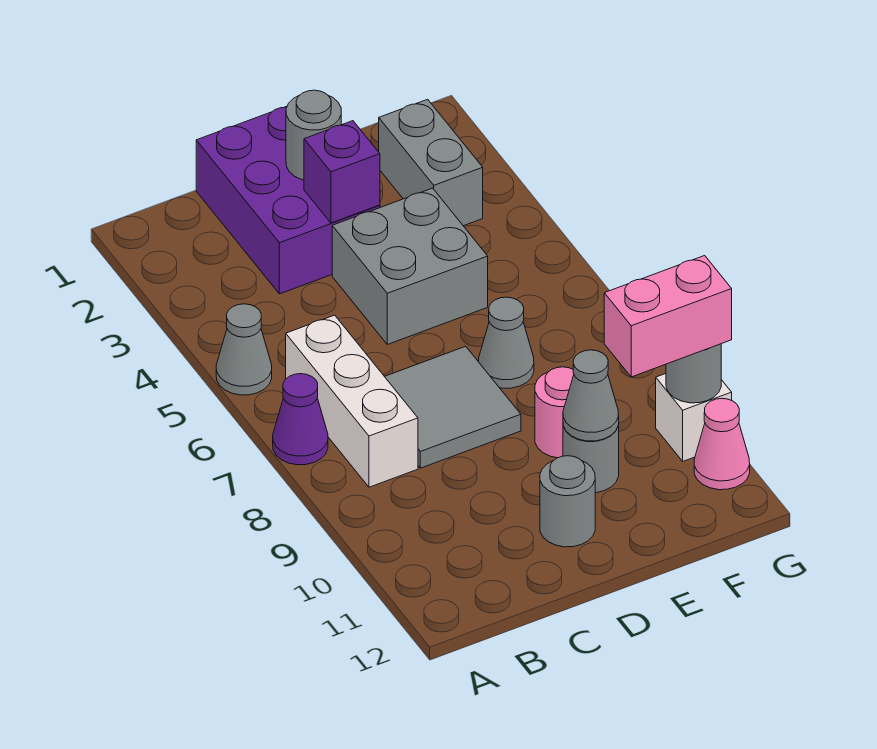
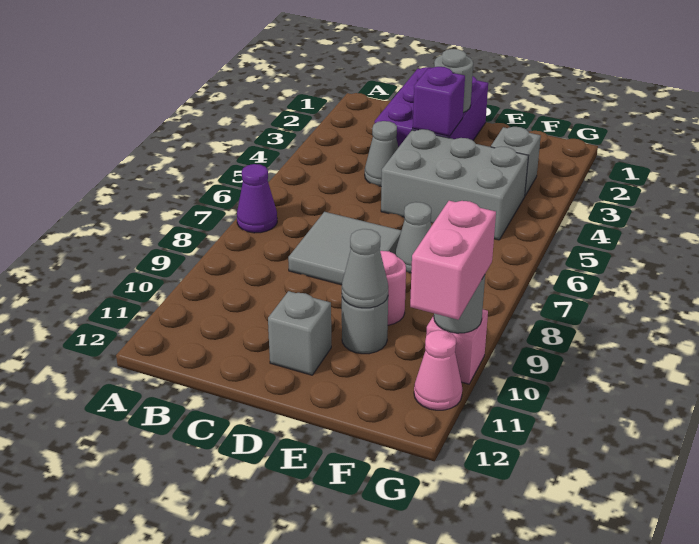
grey 1x1 cone [216,304,272,395] -> grey 1x1 cone moved to [365,121,399,186]
white 1x3 brick [286,315,418,487] -> none
grey 2x2 brick [332,188,488,344] -> grey 2x3 brick [381,129,528,240]
grey 1x1 round brick [540,456,595,547] -> grey 1x1 brick [268,291,331,375]
grey 1x2 brick [379,99,483,226] -> grey 1x1 brick [491,127,541,195]
pink 1x2 brick [604,256,732,377] -> pink 1x2 brick turned to [410,201,496,320]
white 1x1 brick [656,374,732,461] -> pink 1x1 brick [426,310,488,384]

